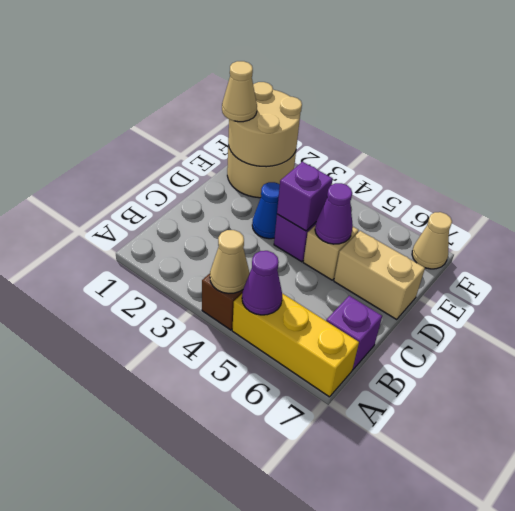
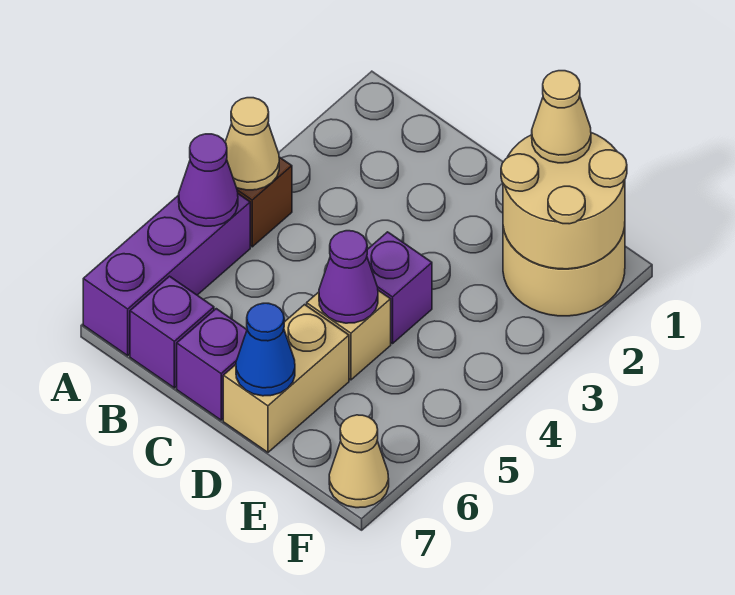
yellow 1x3 brick [232,293,359,397] -> purple 1x3 brick [83,194,250,356]
blue 1x1 cone [252,182,280,239] -> blue 1x1 cone moved to [236,303,295,396]
purple 1x1 brick [277,162,333,231] -> purple 1x1 brick moved to [177,309,247,420]

